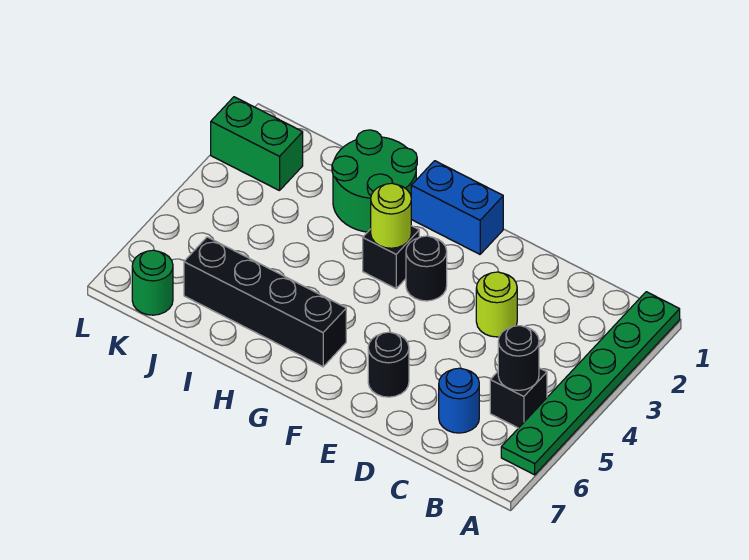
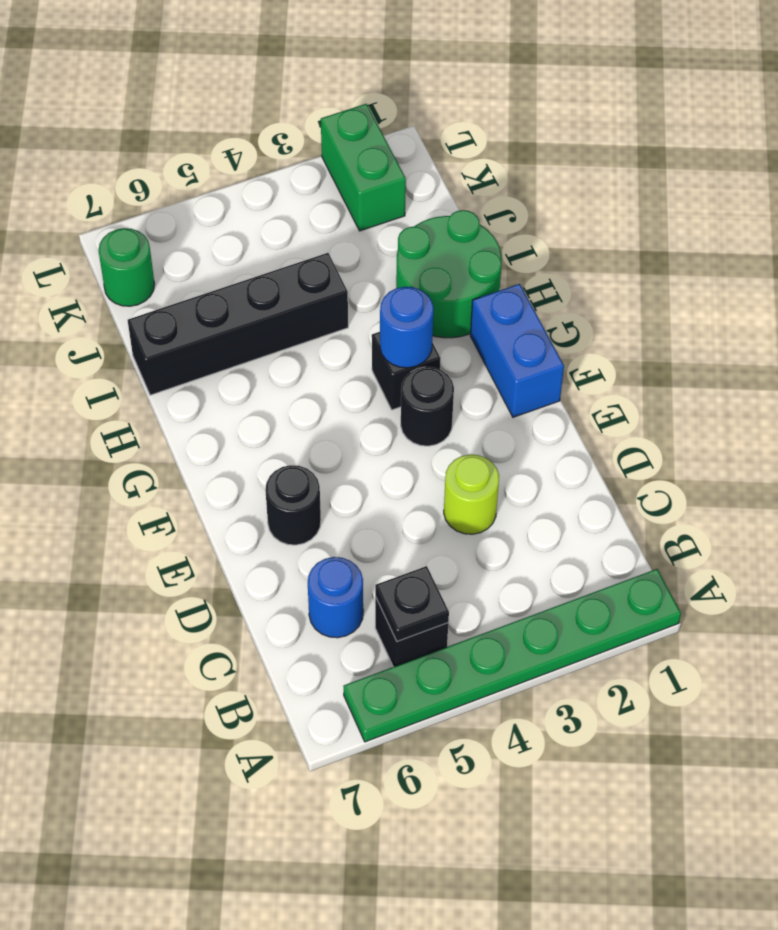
black 1x1 round brick [498,326,539,390] -> black 1x1 plate [375,566,449,641]
lime 1x1 round brick [371,183,411,248] -> blue 1x1 round brick [380,287,434,368]
black 1x4 brick [184,237,346,367] -> black 1x4 brick turned to [128,253,348,395]

